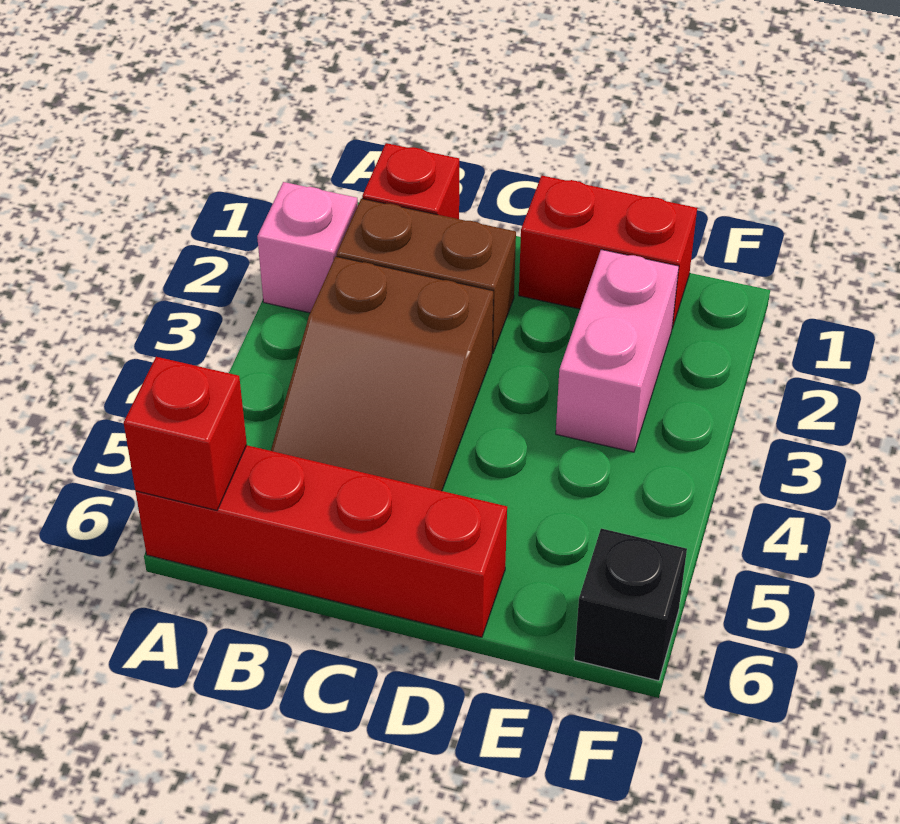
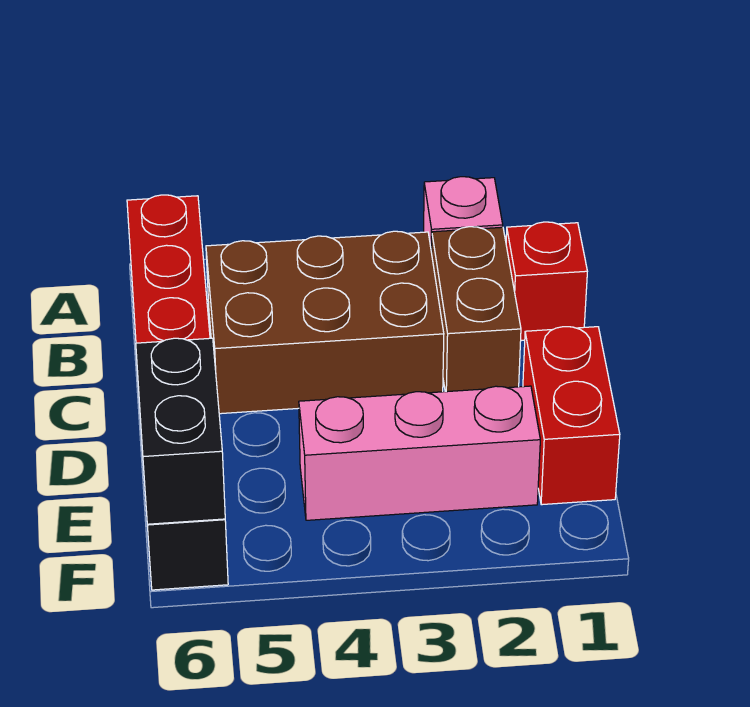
red 1x1 brick [124,357,247,510] -> none
brown 2x3 slope [271,256,493,491] -> brown 2x3 brick [206,231,444,414]
pink 1x2 brick [556,250,679,452] -> pink 1x3 brick [299,386,540,520]
none -> black 1x2 brick [136,338,225,524]

